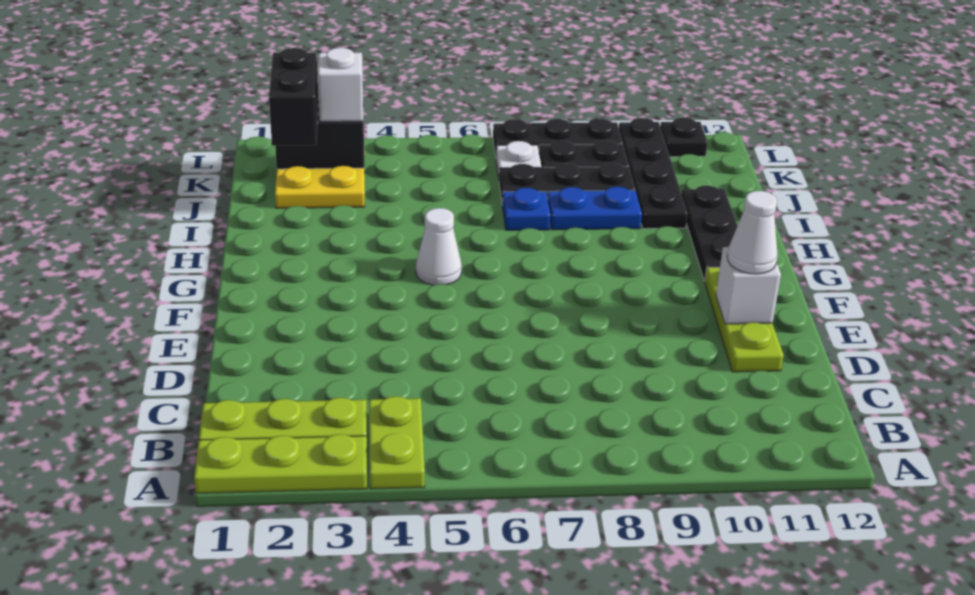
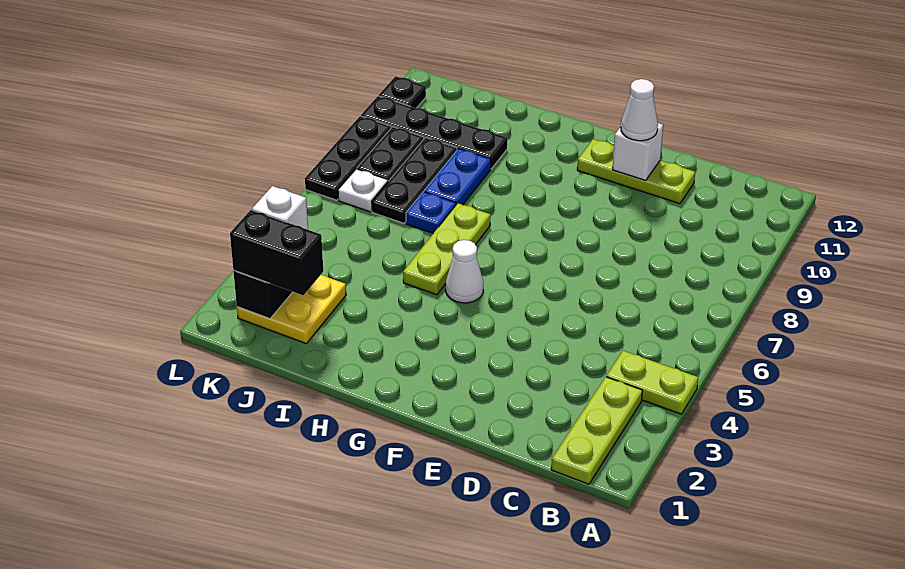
lime 1x3 plate [194,434,367,493] -> lime 1x3 plate moved to [403,203,491,295]
black 1x3 plate [682,186,738,281] -> none

